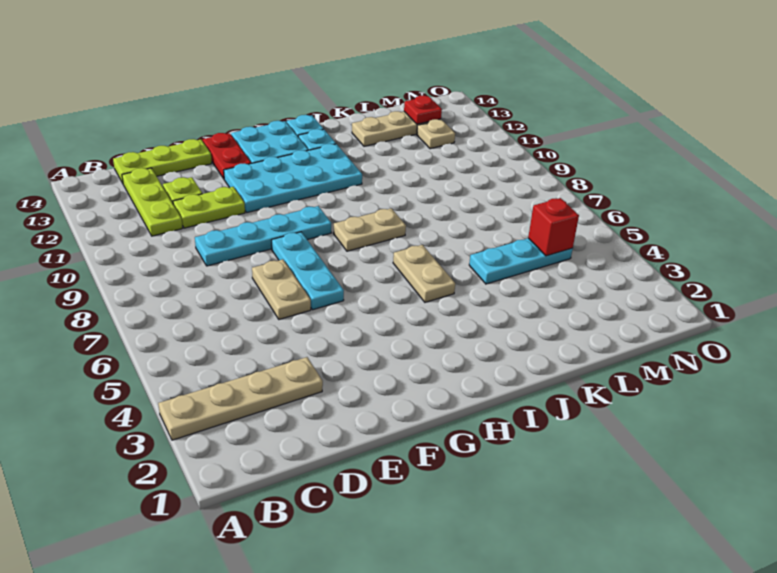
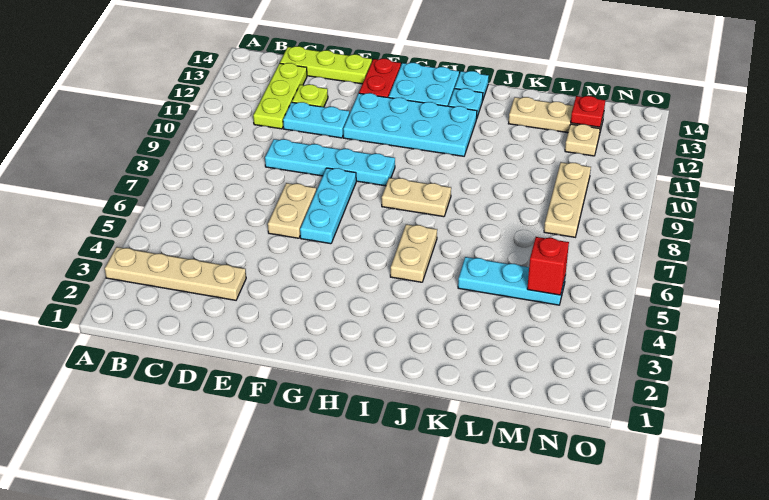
lime 1x2 plate [173,187,245,228] -> cyan 1x2 plate [283,102,349,138]
none -> tan 1x3 plate [544,162,591,237]

